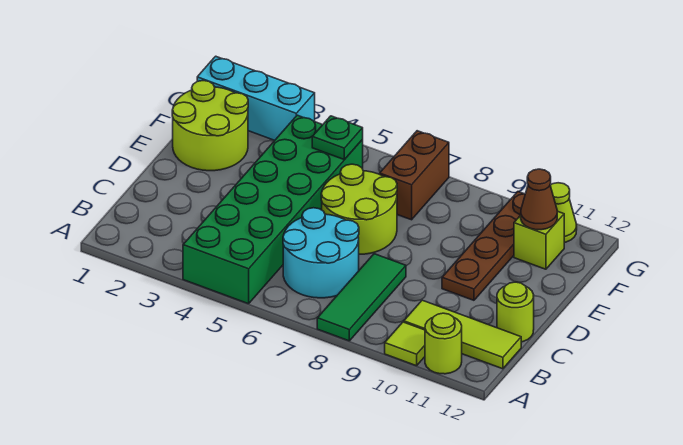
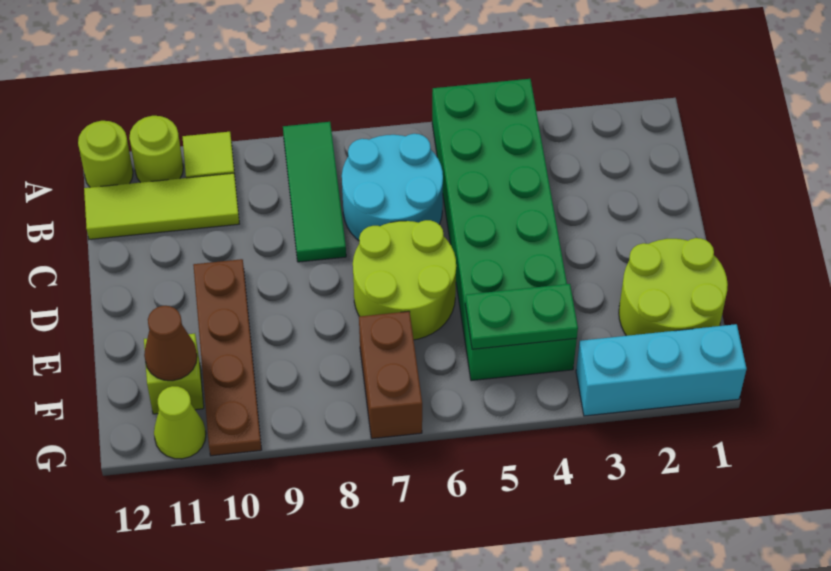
lime 1x1 round brick [497,282,534,342] -> lime 1x1 round brick moved to [78,121,133,187]
green 1x1 plate [312,116,363,160] -> green 1x2 plate [465,284,578,349]

